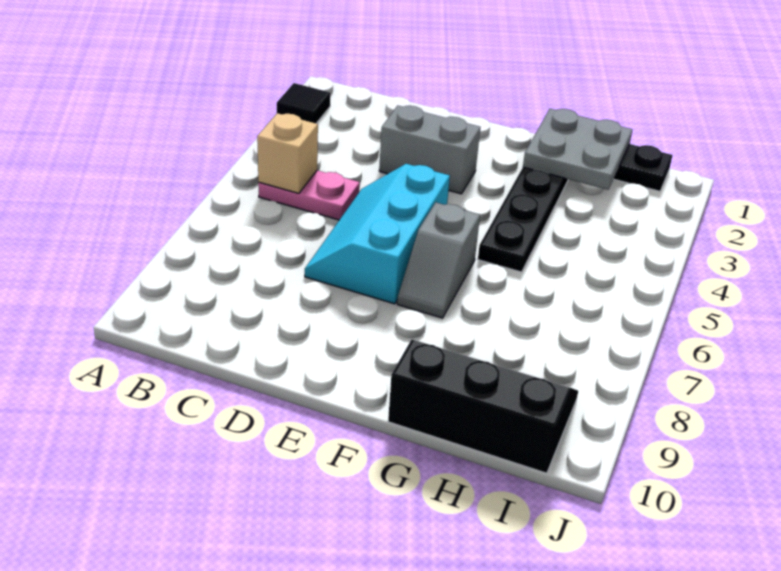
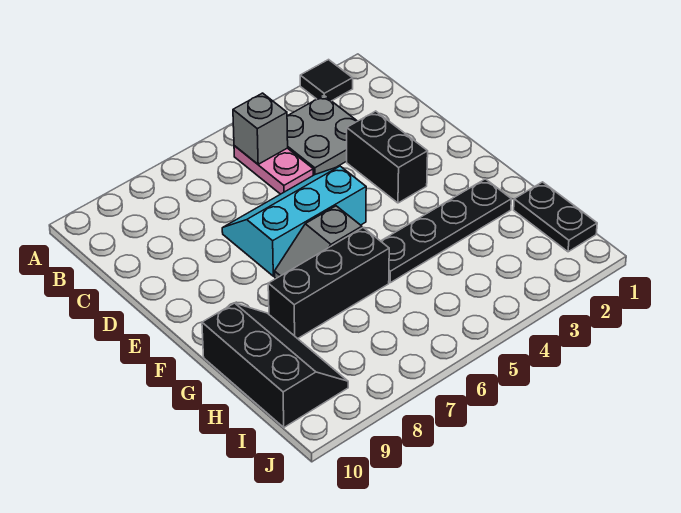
tan 1x1 brick [257,113,318,193] -> grey 1x1 brick [233,93,288,164]
grey 1x2 brick [379,106,480,194] -> black 1x2 brick [347,111,428,203]
grey 2x2 plate [523,109,632,189] -> grey 2x2 plate moved to [287,96,357,175]
none -> black 1x3 brick [268,228,389,339]

